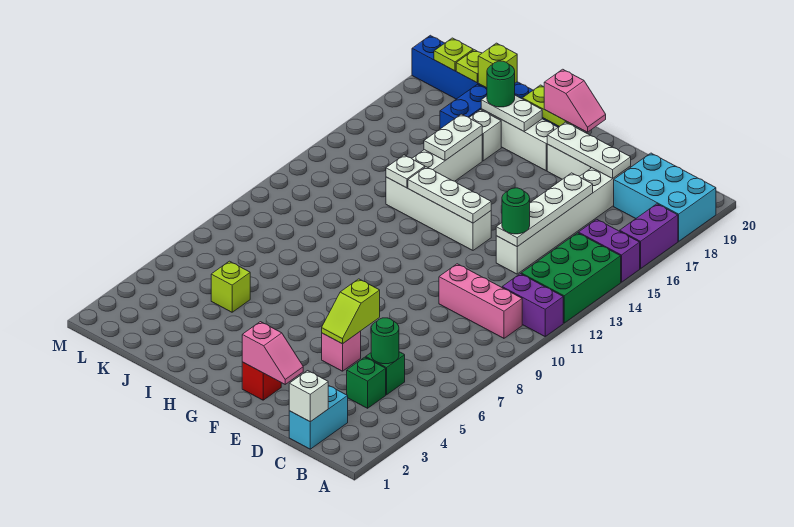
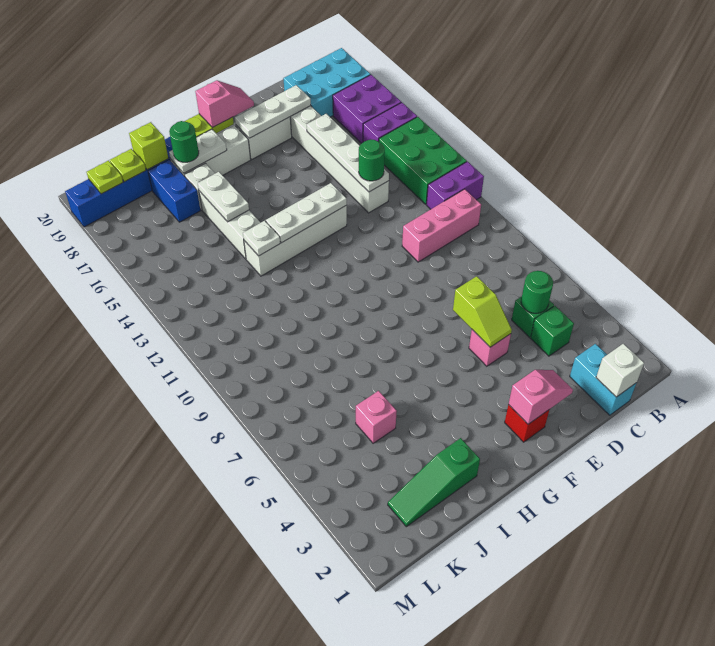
purple 1x2 brick [620,204,678,269] -> purple 2x2 brick [333,75,401,143]
none -> green 1x3 slope [388,438,480,527]
lime 1x1 brick [211,261,250,312] -> pink 1x1 brick [356,391,397,443]

